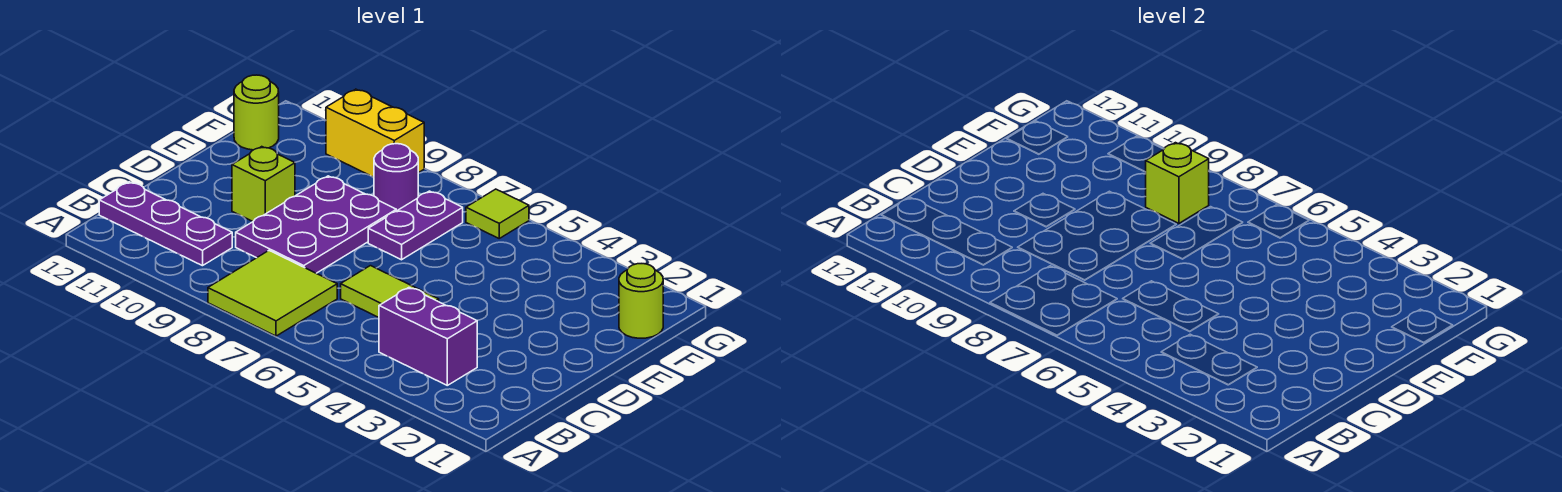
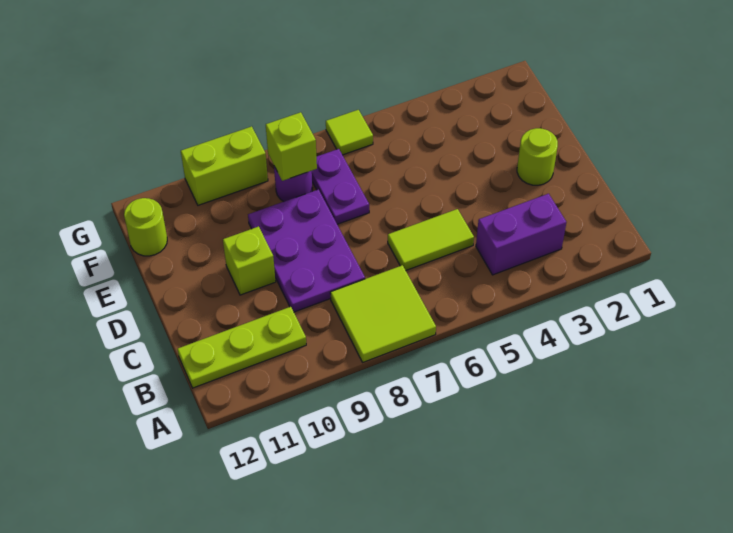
purple 1x3 plate [99,182,232,266] -> lime 1x3 plate [177,307,306,388]
lime 1x1 round brick [619,264,663,338] -> lime 1x1 round brick moved to [517,128,558,185]
yellow 1x2 brick [326,89,424,177] -> lime 1x2 brick [181,126,268,205]

